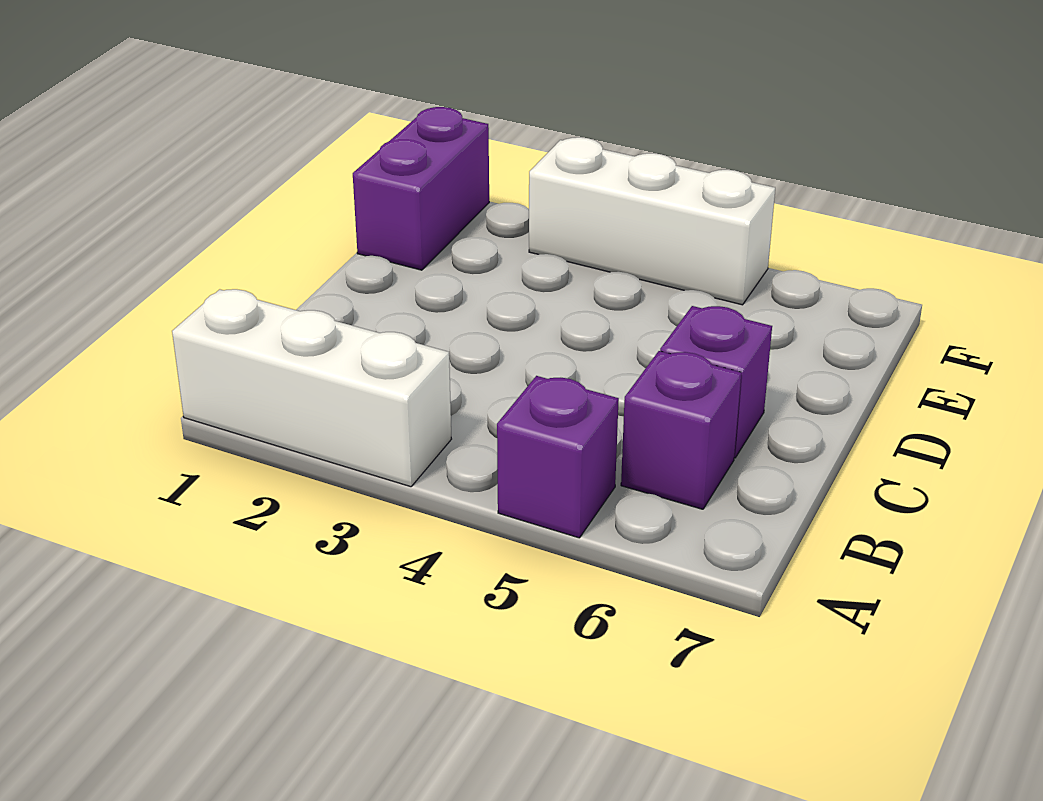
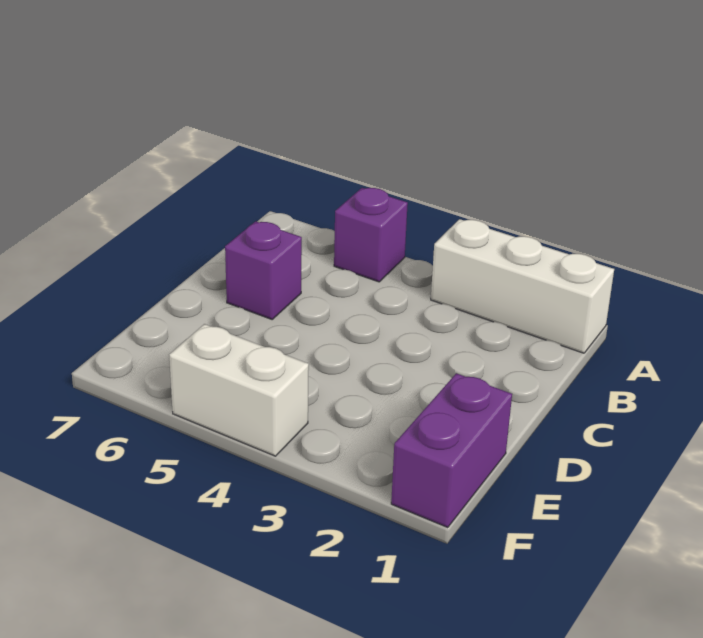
purple 1x1 brick [621,351,741,509] -> none
white 1x3 brick [529,137,775,305] -> white 1x2 brick [169,324,309,456]

